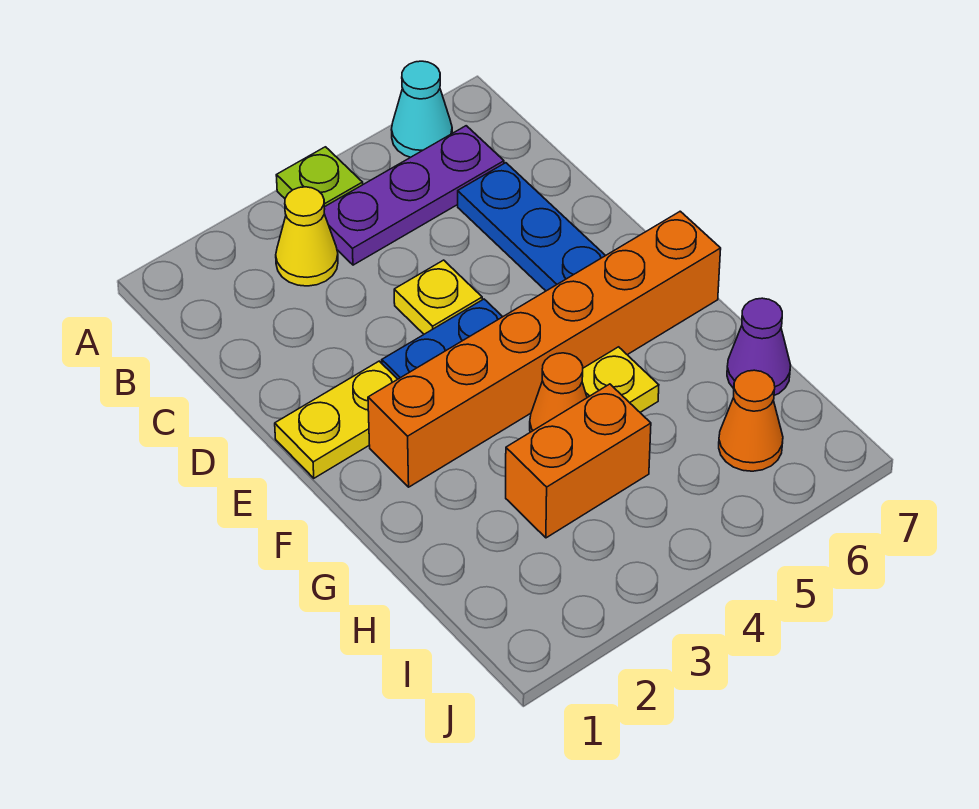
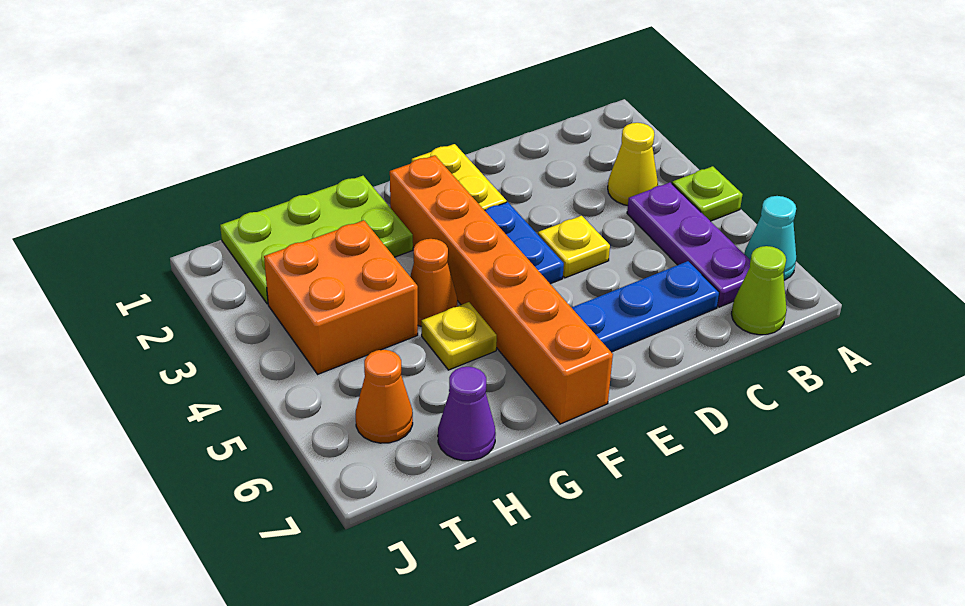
none -> lime 1x1 cone [731,246,787,335]
none -> lime 2x3 plate [220,176,413,304]
orange 1x2 brick [506,384,651,538] -> orange 2x2 brick [264,220,418,374]

